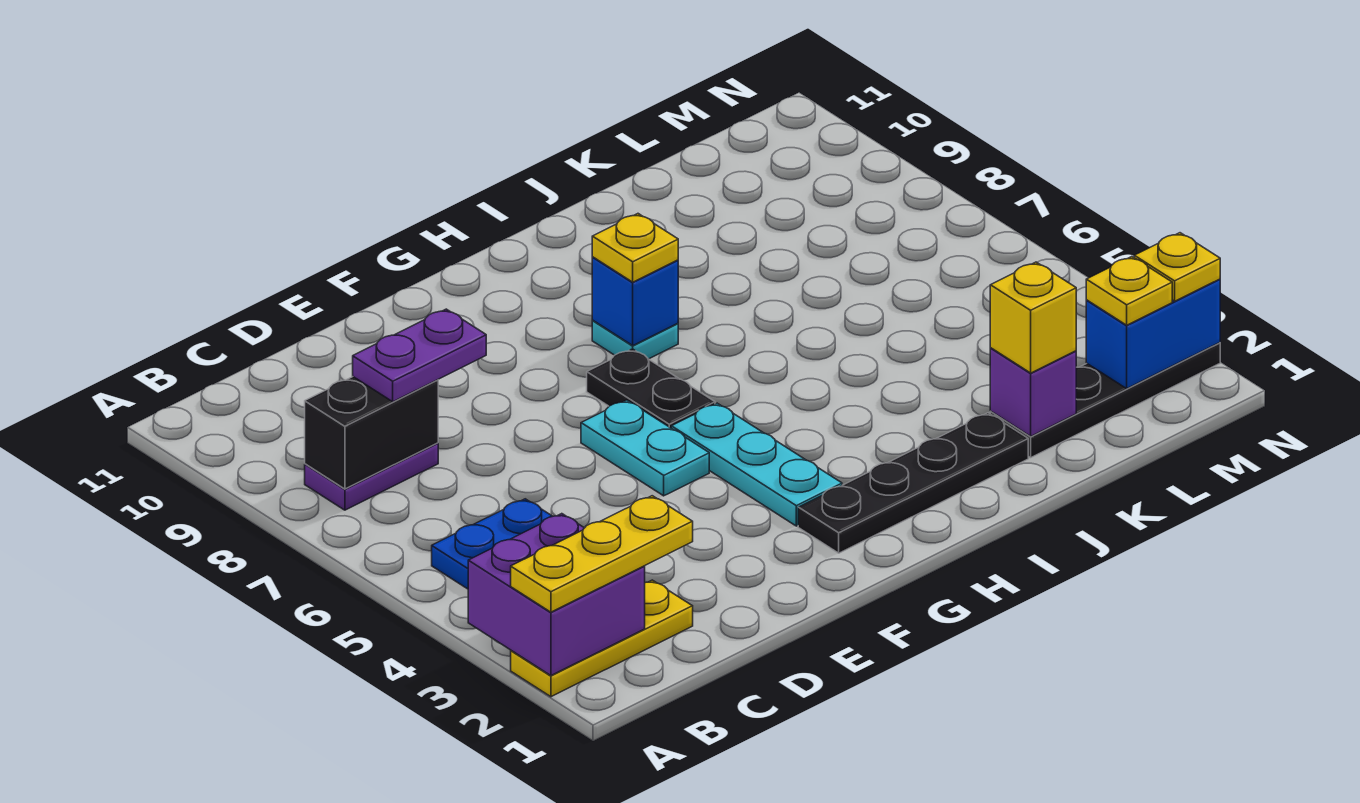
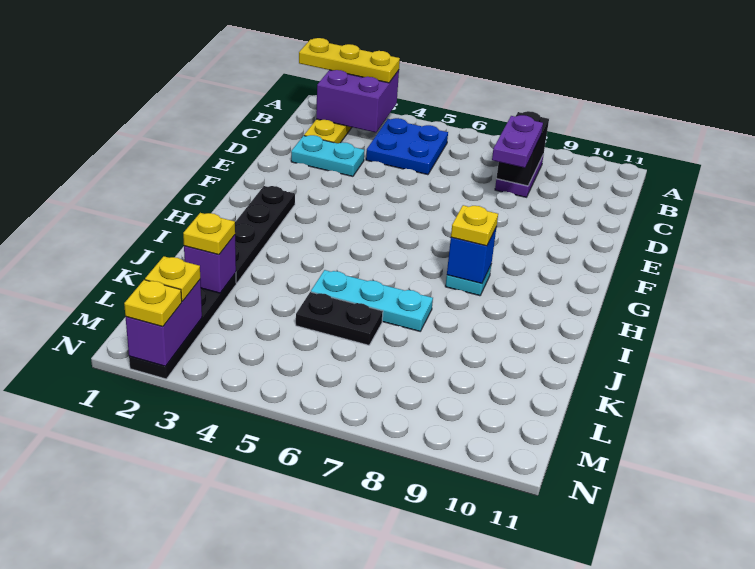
yellow 1x3 plate [511,496,693,612] -> yellow 1x3 plate turned to [299,38,400,83]
cyan 1x2 plate [581,400,709,496] -> cyan 1x2 plate moved to [291,135,365,176]
cyan 1x3 plate [671,403,842,526] -> cyan 1x3 plate moved to [311,270,433,331]
black 1x2 plate [587,349,715,428] -> black 1x2 plate moved to [296,292,383,345]
yellow 1x1 brick [990,262,1076,373] -> yellow 1x1 plate [183,213,235,255]
blue 1x2 brick [1086,279,1220,388] -> purple 1x2 brick [126,280,202,366]

